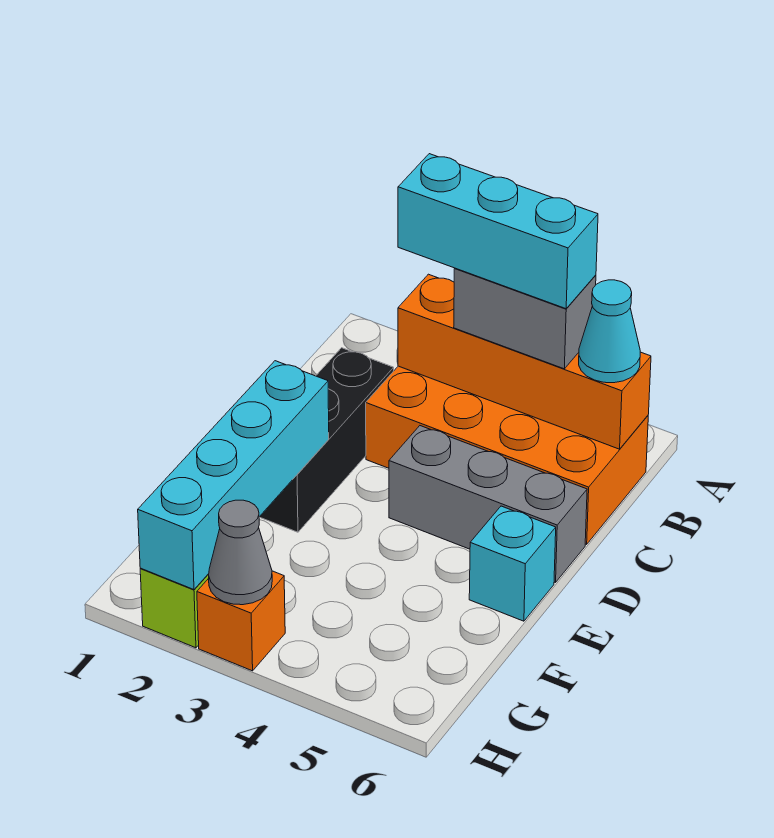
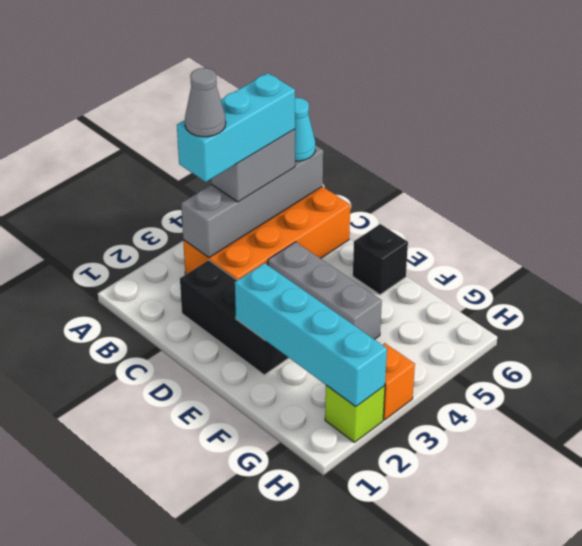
orange 1x4 brick [398,274,651,449] -> grey 1x4 brick [181,145,323,258]
grey 1x3 brick [389,426,587,583] -> grey 1x3 brick turned to [268,242,382,340]
cyan 1x1 brick [469,506,556,621] -> black 1x1 brick [353,224,408,295]
grey 1x1 cone [209,500,272,605] -> grey 1x1 cone moved to [185,68,226,137]

